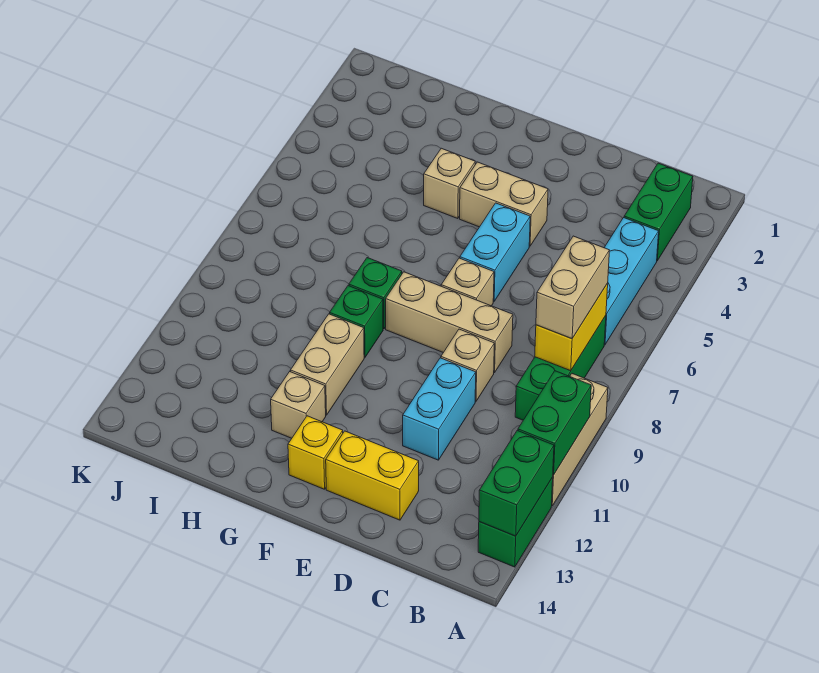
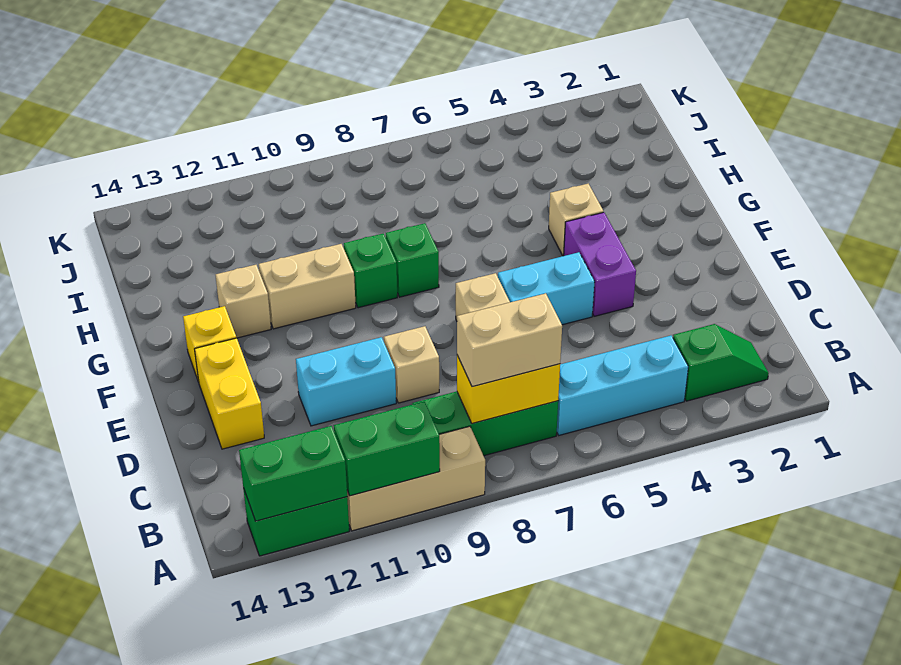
green 1x2 brick [624,163,693,261] -> green 1x2 slope [673,324,769,401]
tan 1x3 brick [386,272,513,373] -> none
tan 1x2 brick [460,162,548,246] -> purple 1x2 brick [564,212,636,316]

